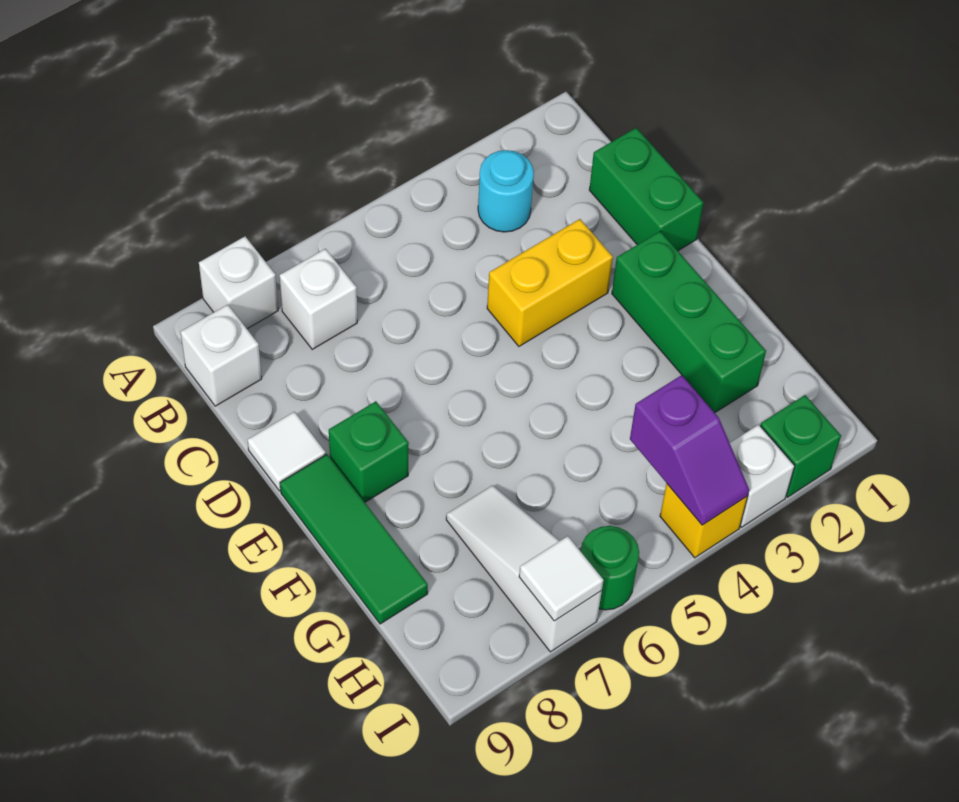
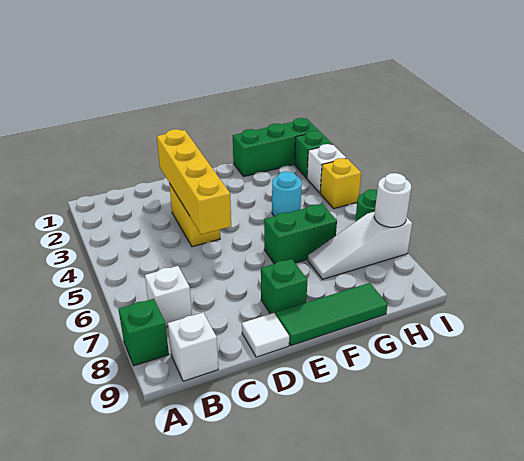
white 1x1 brick [199,236,278,329] -> green 1x1 brick [118,299,169,366]
cyan 1x1 round brick [478,150,534,232] -> cyan 1x1 round brick moved to [272,171,302,216]
green 1x2 brick [589,128,704,251] -> green 1x2 brick moved to [264,204,337,264]
none -> yellow 1x4 brick [157,129,231,234]
green 1x3 brick [612,231,766,413] -> green 1x3 brick moved to [233,118,319,177]
purple 1x2 slope [630,375,749,525] -> none
white 1x1 tile [519,536,603,621] -> white 1x1 round brick [374,173,411,227]

